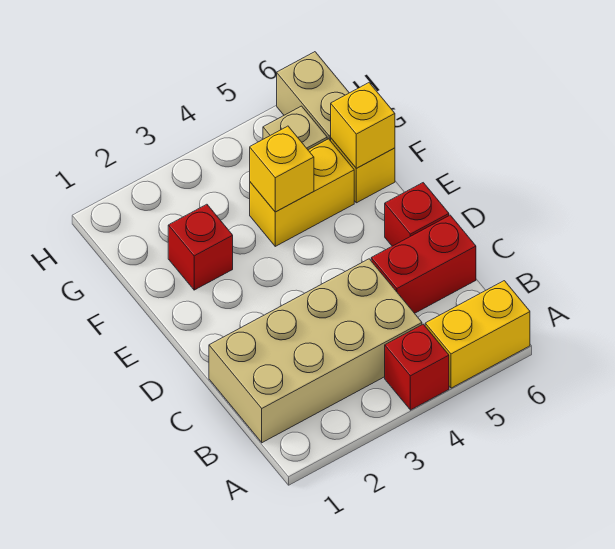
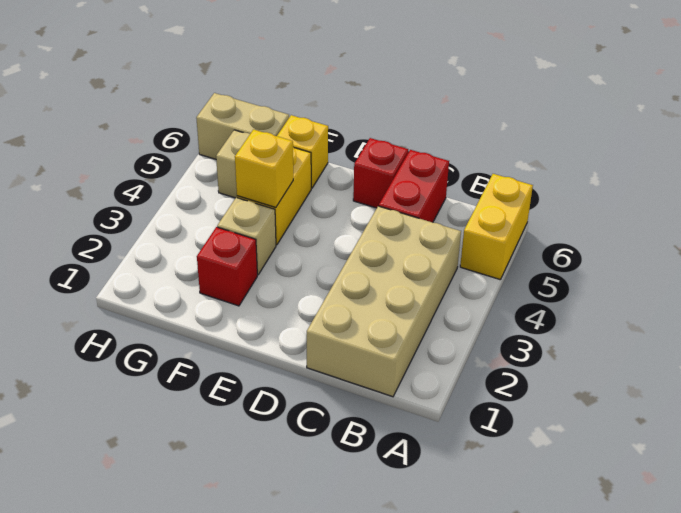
red 1x1 brick [385,324,449,410] -> none
none -> tan 1x1 brick [217,198,276,275]
yellow 1x1 brick [331,83,395,168] -> none

